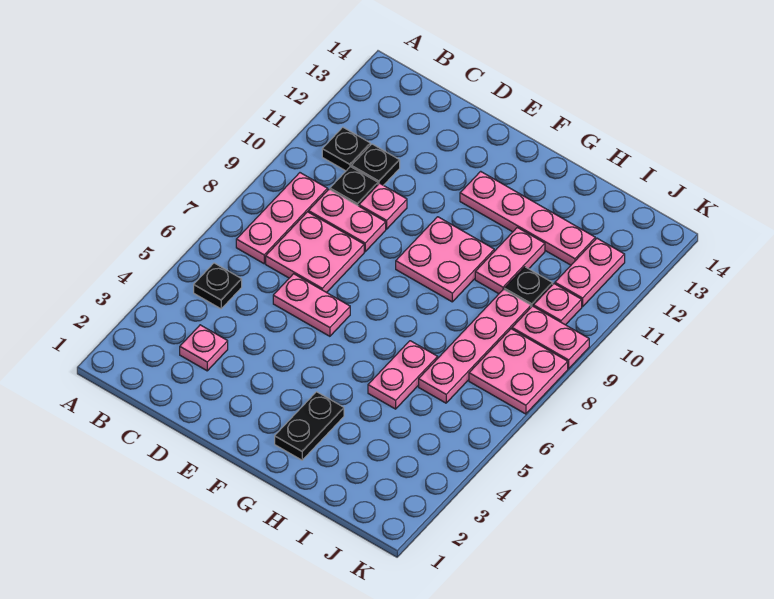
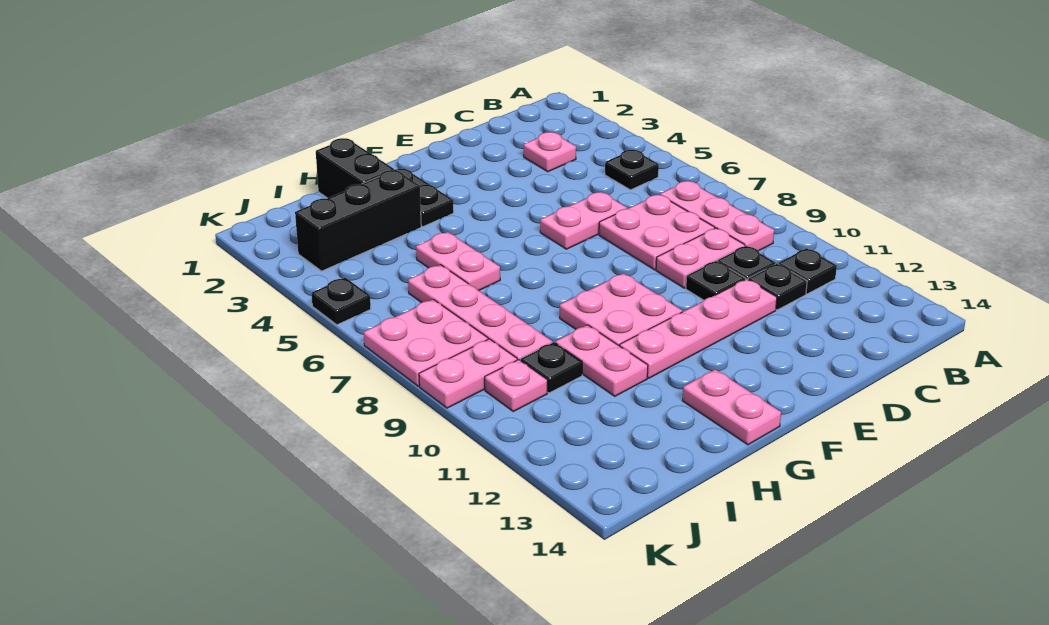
pink 1x1 plate [359,183,407,229] -> black 1x1 plate [686,261,745,300]
pink 1x4 plate [460,171,595,265] -> pink 1x4 plate moved to [620,279,777,378]
none -> black 1x2 brick [316,138,395,198]
none -> black 1x3 brick [295,170,421,271]
pink 1x2 plate [555,238,625,307] -> pink 1x2 plate moved to [682,369,781,445]
none -> black 1x1 plate [311,278,371,325]

